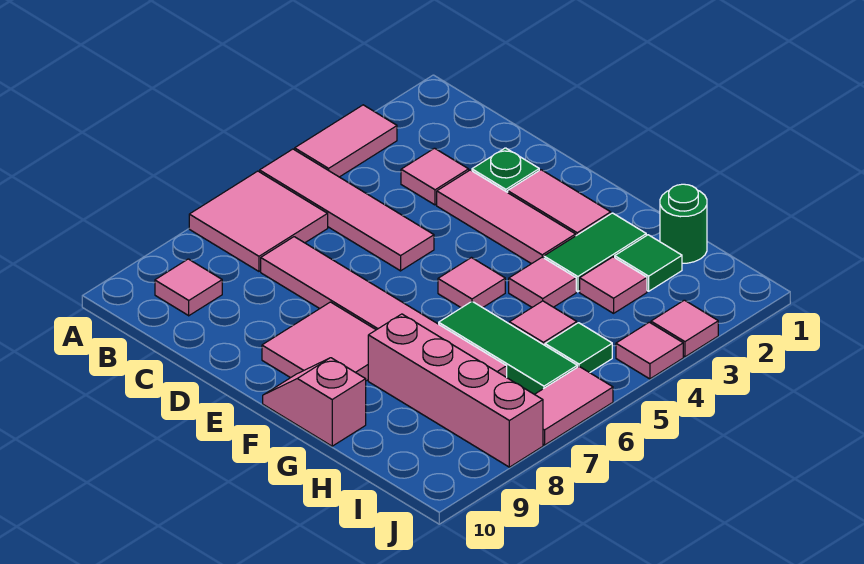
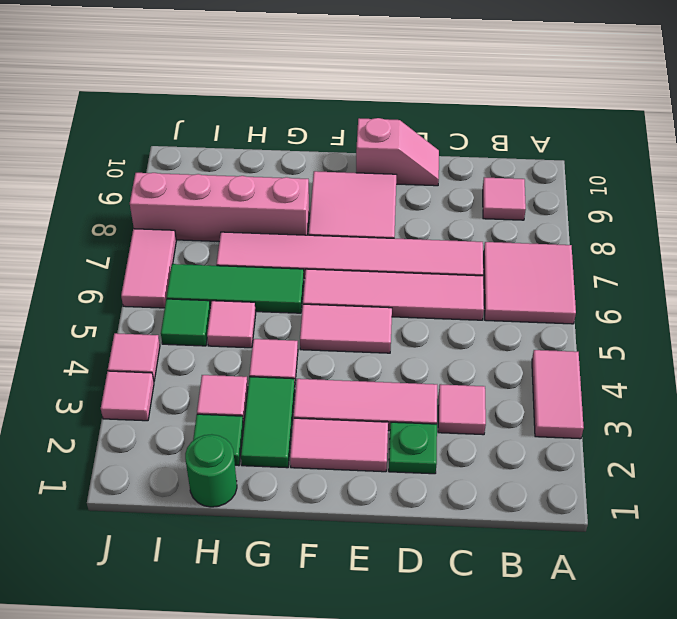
pink 1x4 tile [260,149,434,271] -> pink 1x4 tile moved to [303,269,484,320]
pink 1x1 tile [438,258,505,308] -> pink 1x2 tile [300,304,392,353]
pink 1x2 slope [263,358,366,446] -> pink 1x2 slope moved to [356,118,439,186]

